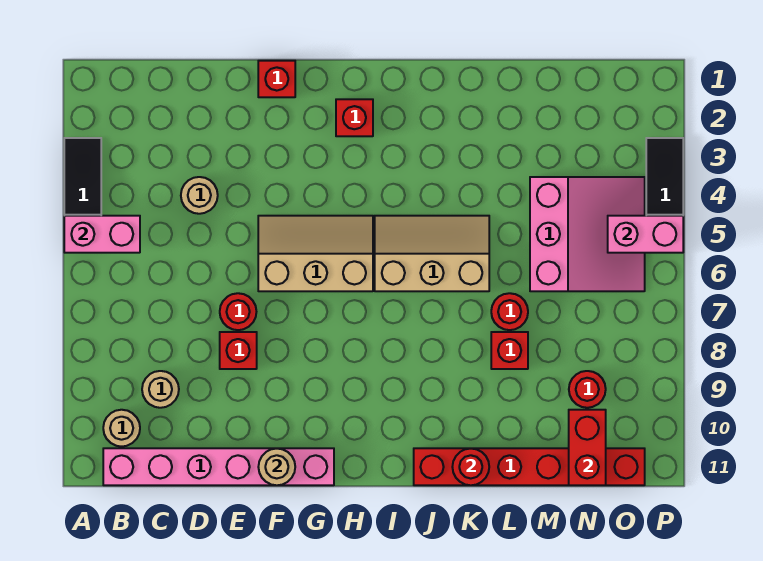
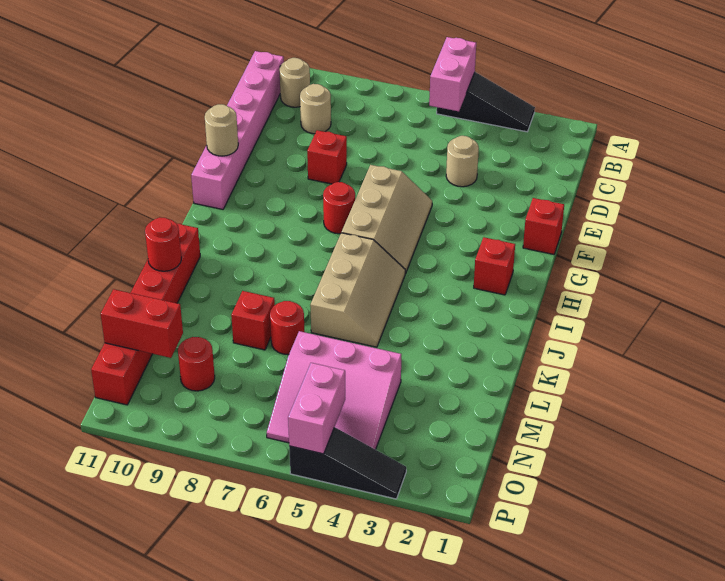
red 1x1 round brick [220,293,256,330] -> red 1x1 round brick moved to [323,182,355,234]

